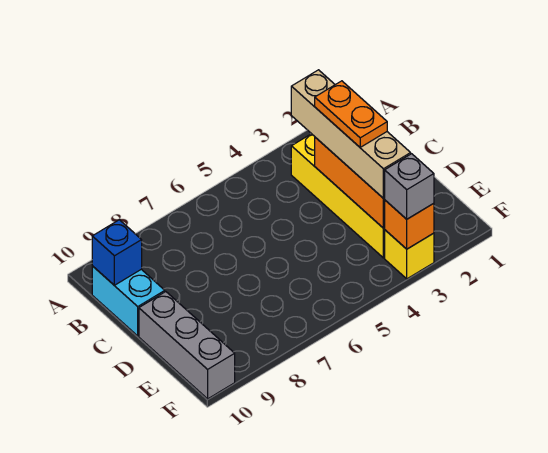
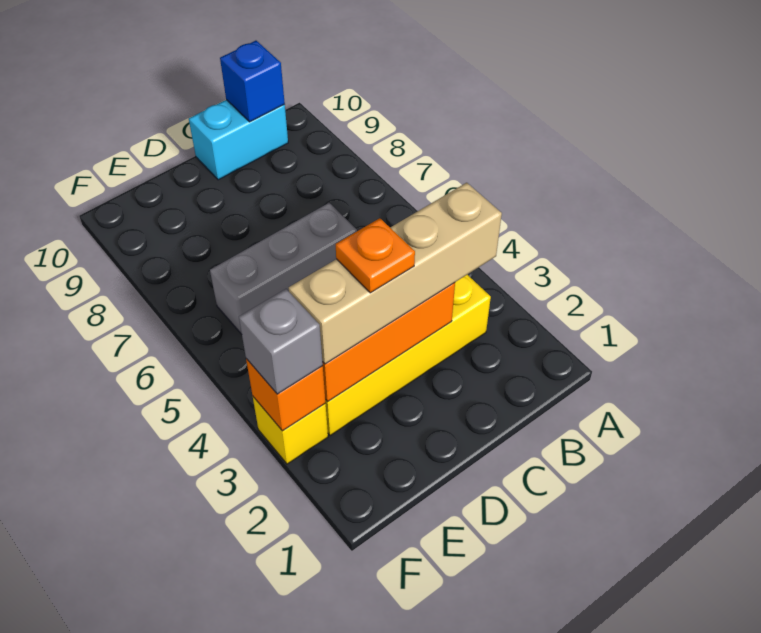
orange 1x2 plate [315,81,387,147] -> orange 1x1 plate [336,218,415,293]
grey 1x3 brick [139,292,235,399] -> grey 1x3 brick moved to [210,203,357,334]

